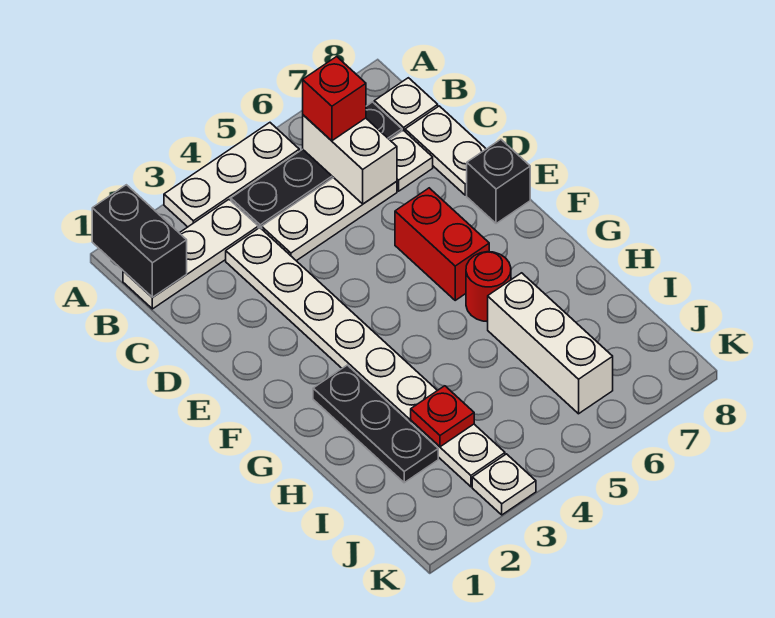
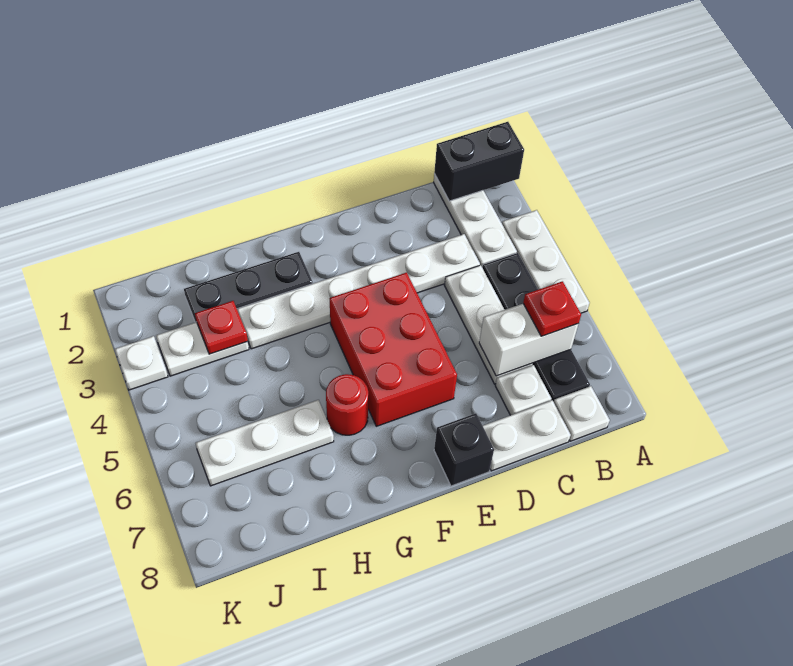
red 1x1 brick [303,57,366,141] -> red 1x1 plate [523,281,581,336]
red 1x2 brick [395,188,489,300] -> red 2x3 brick [330,272,457,426]
white 1x3 brick [488,273,613,414] -> white 1x3 plate [195,400,334,486]

